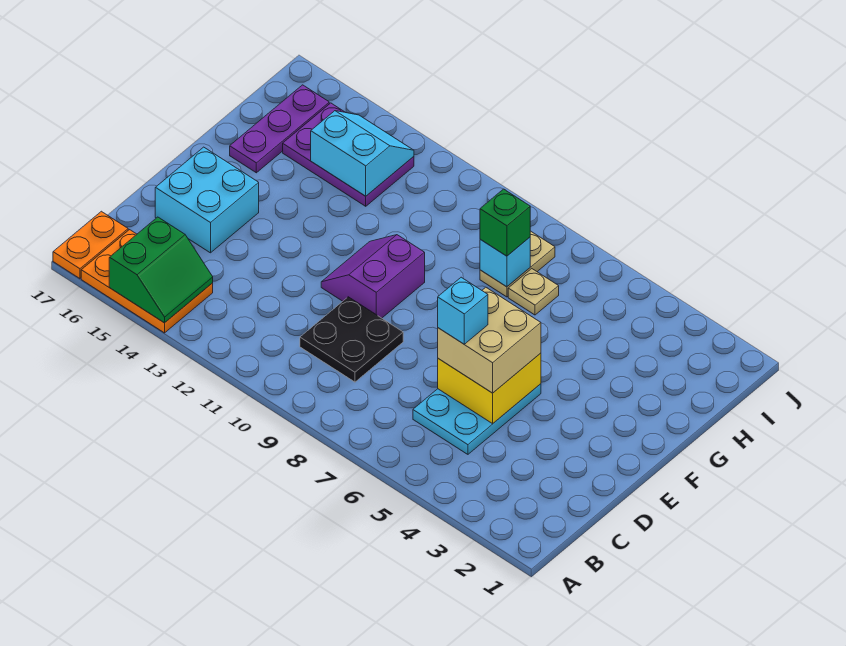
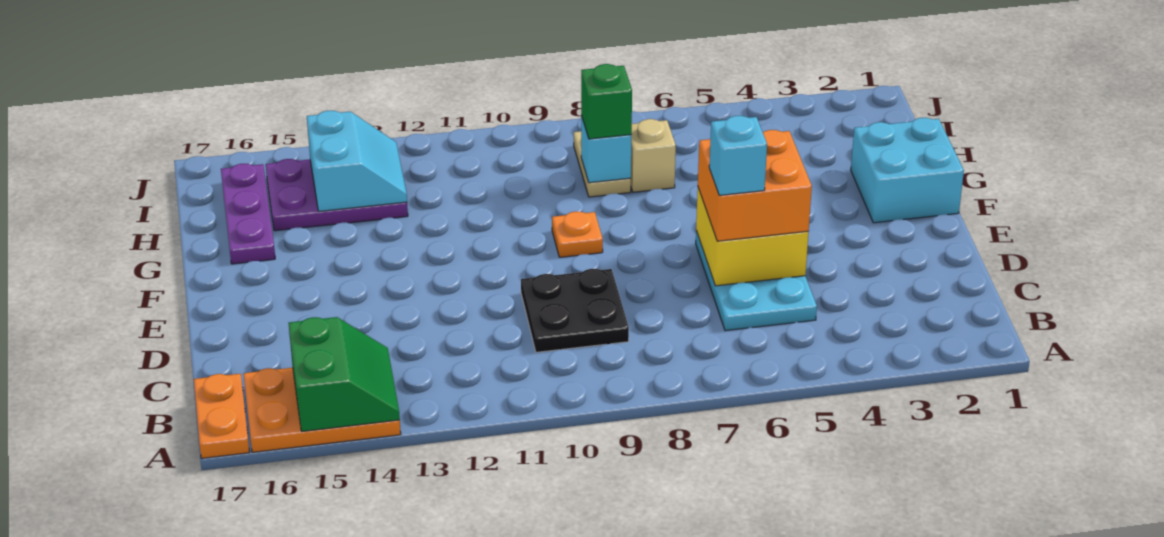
tan 2x2 brick [438,287,541,393] -> orange 2x2 brick [698,130,812,241]
cyan 2x2 brick [155,147,259,253] -> cyan 2x2 brick moved to [851,118,964,223]
purple 2x2 slope [321,235,425,318] -> none
none -> orange 1x1 plate [552,212,603,257]
tan 1x1 plate [508,269,559,315] -> tan 1x1 brick [631,119,676,192]
cyan 2x2 slope [311,111,414,196] -> cyan 2x2 slope turned to [307,111,407,211]

